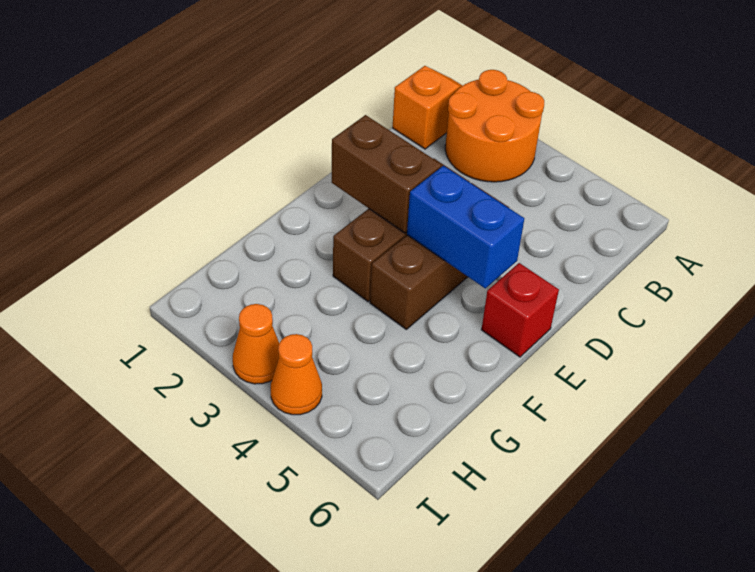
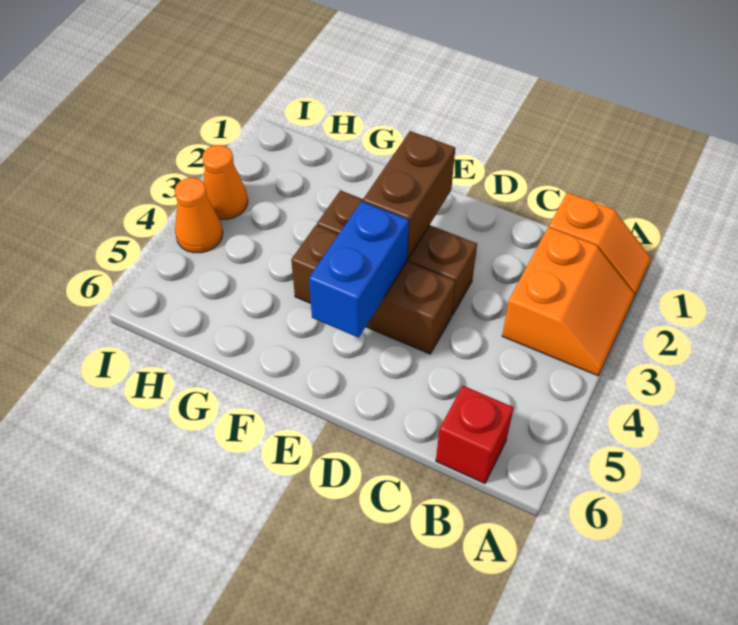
orange 2x2 round brick [445,70,544,182] -> orange 2x2 slope [502,227,635,376]
red 1x1 brick [481,263,559,357] -> red 1x1 brick moved to [436,386,514,483]

